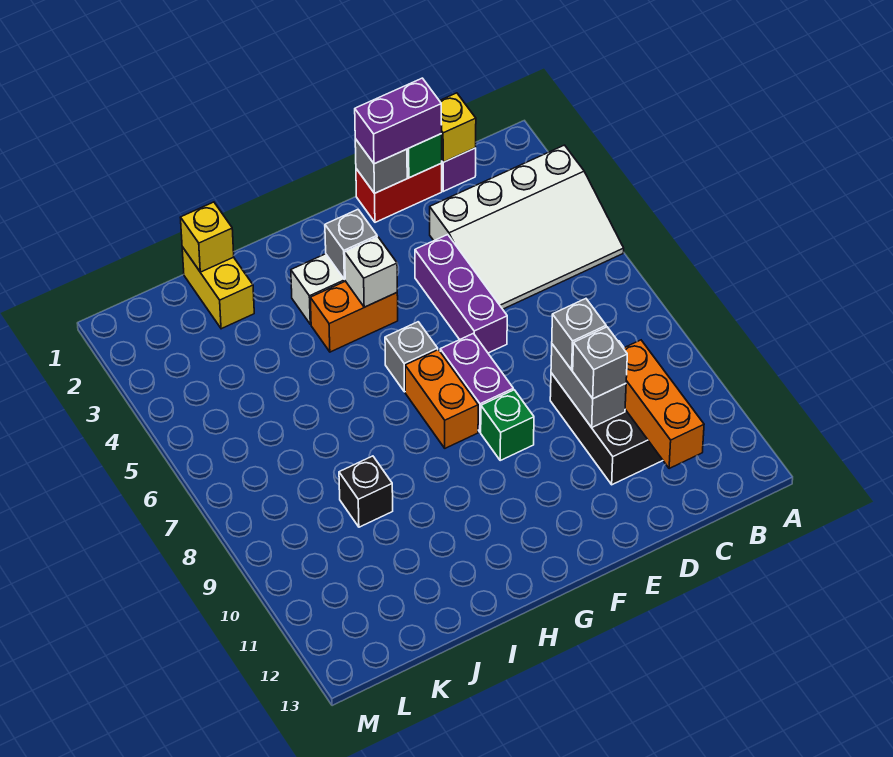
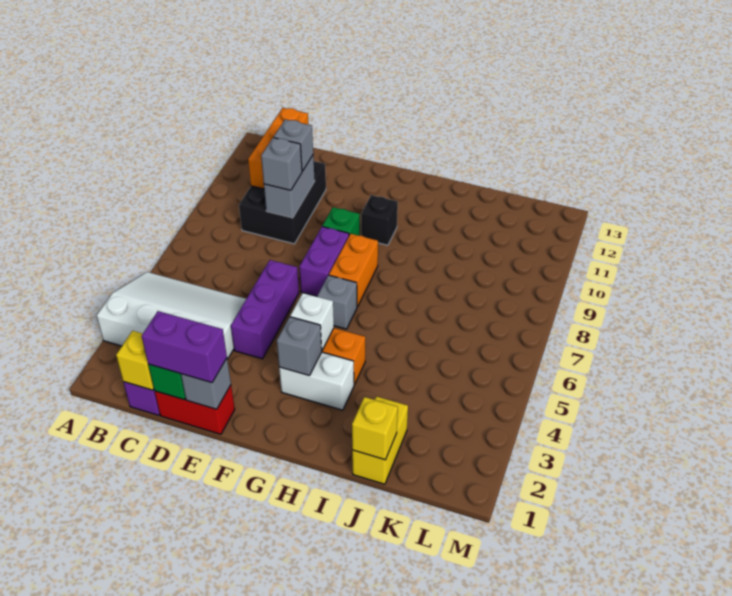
black 1x1 brick [339,456,393,527] -> black 1x1 brick moved to [361,195,398,245]

